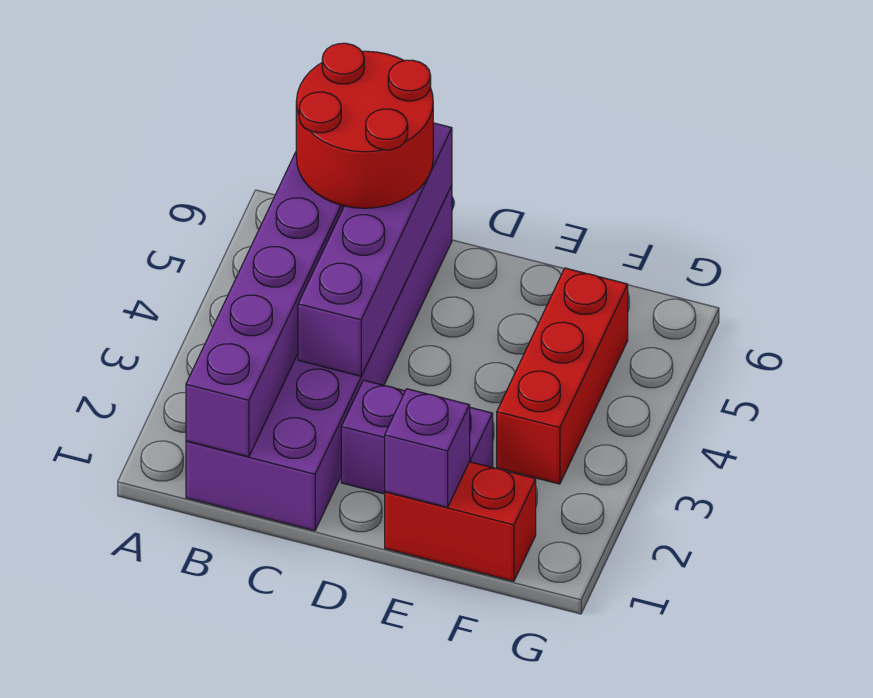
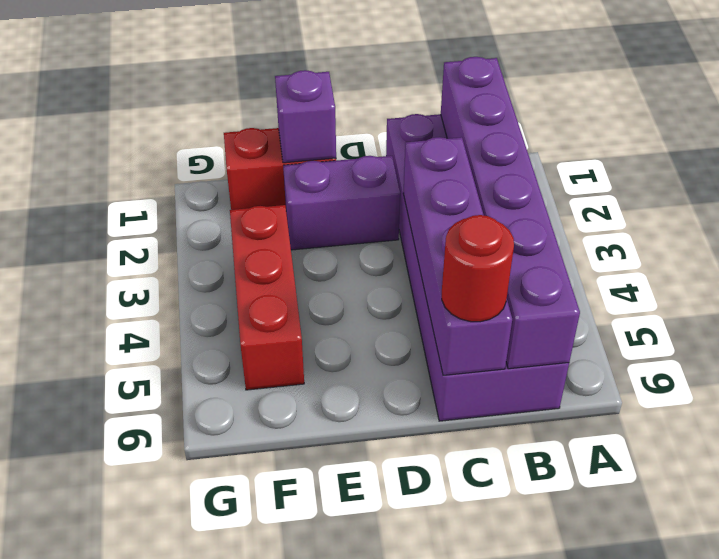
red 2x2 round brick [296,43,433,208] -> red 1x1 round brick [442,215,514,322]

